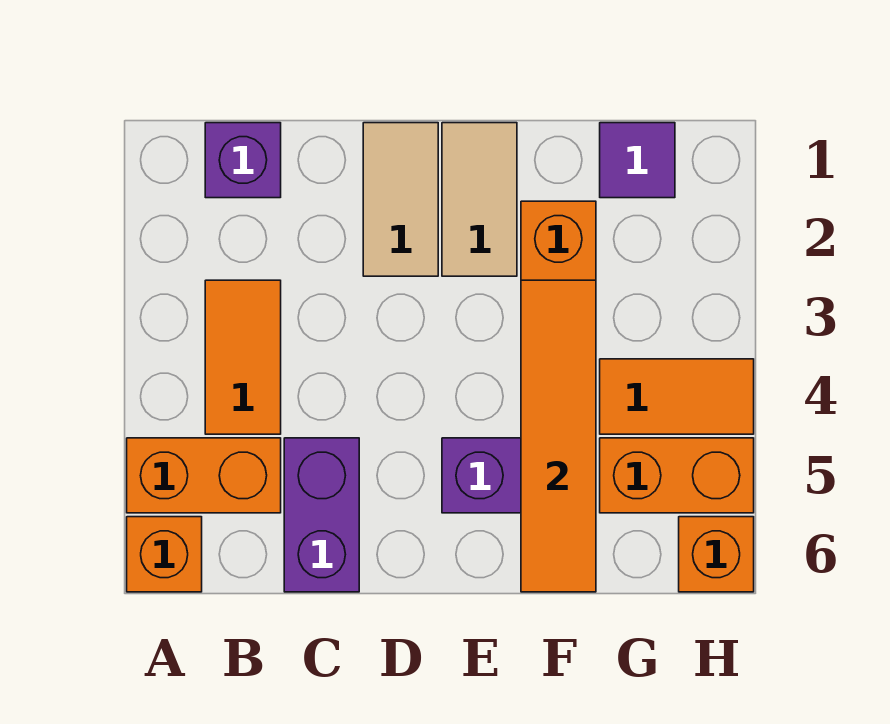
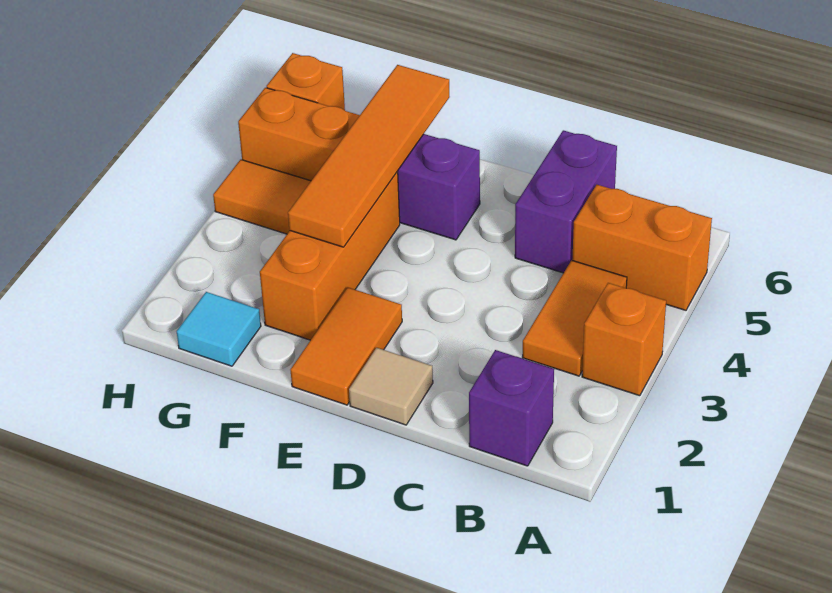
orange 1x1 brick [127,517,202,592] -> orange 1x1 brick moved to [582,283,666,396]
tan 1x2 tile [363,123,438,276] -> tan 1x1 tile [349,348,433,425]
tan 1x2 tile [442,123,517,276] -> orange 1x2 tile [291,287,402,405]
purple 1x1 tile [600,123,675,198] -> cyan 1x1 tile [177,292,261,366]

